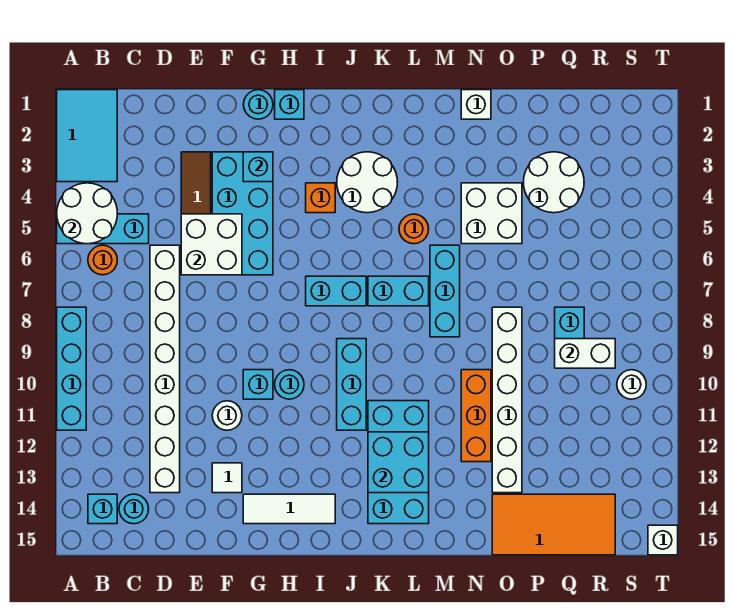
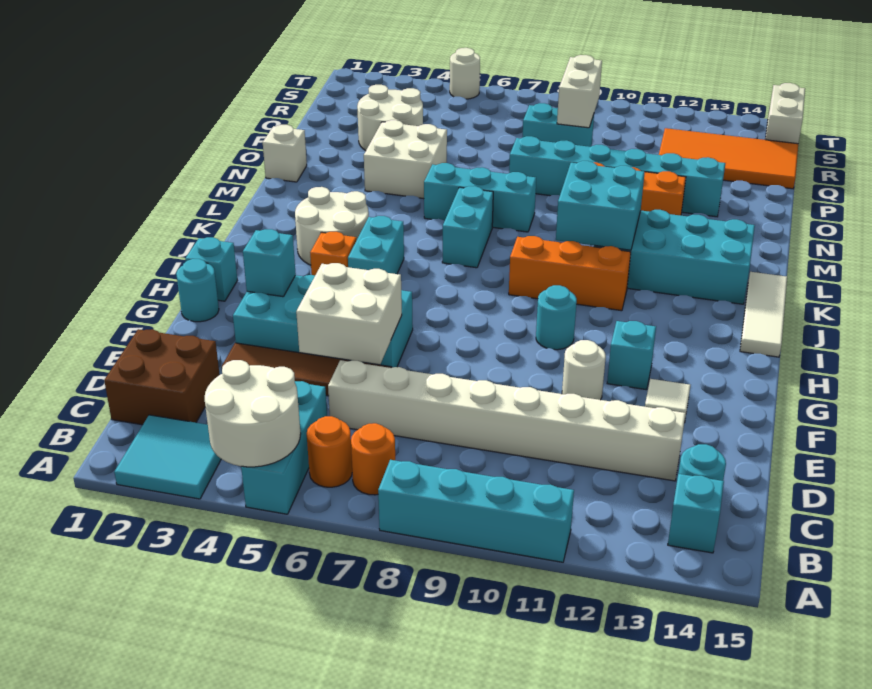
cyan 2x3 tile [57,90,117,182] -> cyan 2x2 tile [114,415,221,499]
none -> brown 2x2 brick [104,329,220,425]
cyan 1x1 brick [243,370,273,399] -> cyan 1x1 brick moved to [607,321,656,390]
white 1x3 tile [243,494,335,524] -> white 1x3 tile moved to [740,272,787,357]
cyan 1x2 brick [306,276,366,306] -> cyan 1x2 brick moved to [348,216,404,274]
cyan 1x3 brick [337,339,366,430] -> orange 1x3 brick [509,236,631,311]
cyan 2x2 brick [368,432,429,493] -> cyan 2x2 brick moved to [556,161,645,250]
orange 1x1 round brick [399,214,429,244] -> orange 1x1 round brick moved to [351,423,395,495]
white 1x6 brick [492,307,522,493] -> cyan 1x6 brick [509,136,725,217]
orange 2x4 tile [492,494,615,555] -> orange 2x4 tile turned to [659,128,798,189]
white 1x1 round brick [617,370,646,399] -> white 1x1 round brick moved to [450,48,480,99]
white 1x1 brick [648,525,678,555] -> white 1x2 brick [765,83,805,144]

